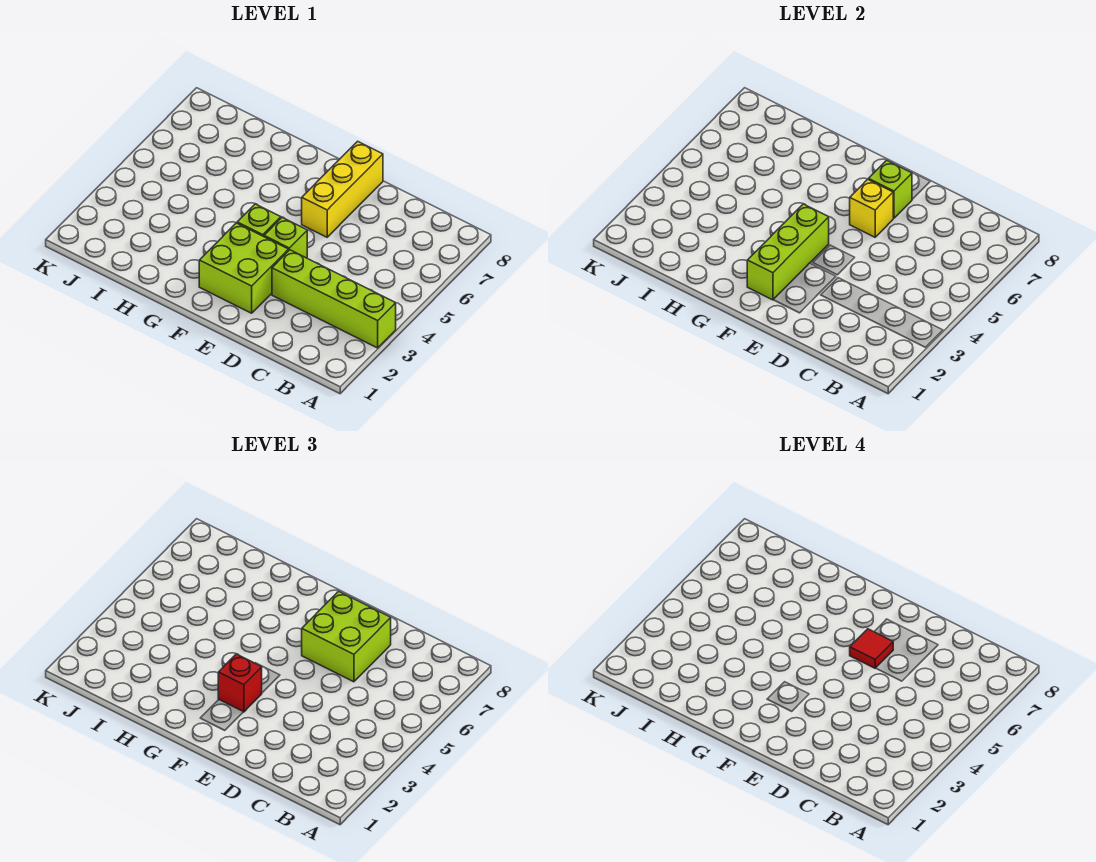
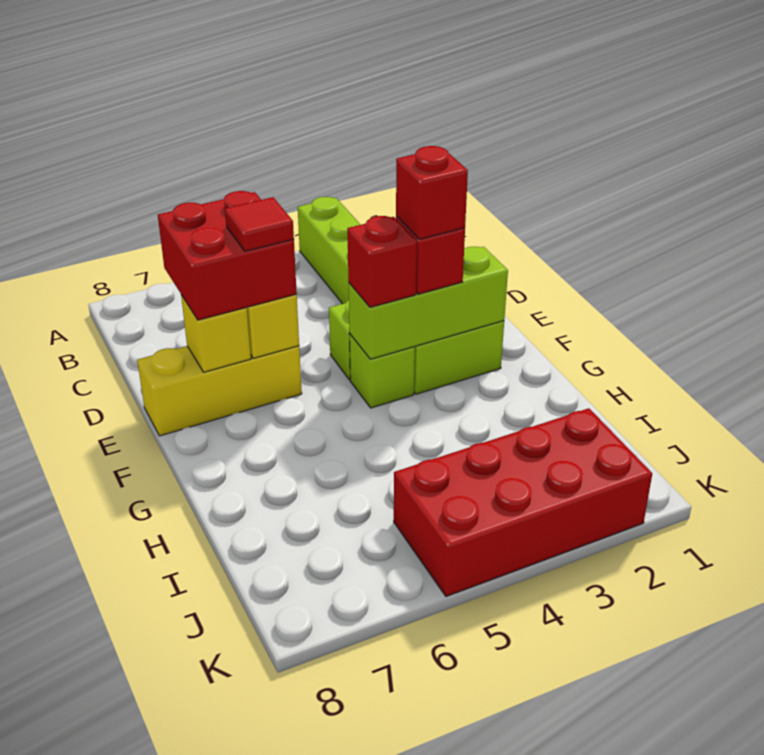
lime 2x2 brick [302,591,391,682] -> red 2x2 brick [158,191,297,320]
lime 1x1 brick [869,160,912,218] -> yellow 1x1 brick [181,295,251,372]
none -> red 1x1 brick [396,146,468,239]
none -> red 1x1 brick [347,216,417,307]
none -> red 2x4 brick [394,408,652,596]

